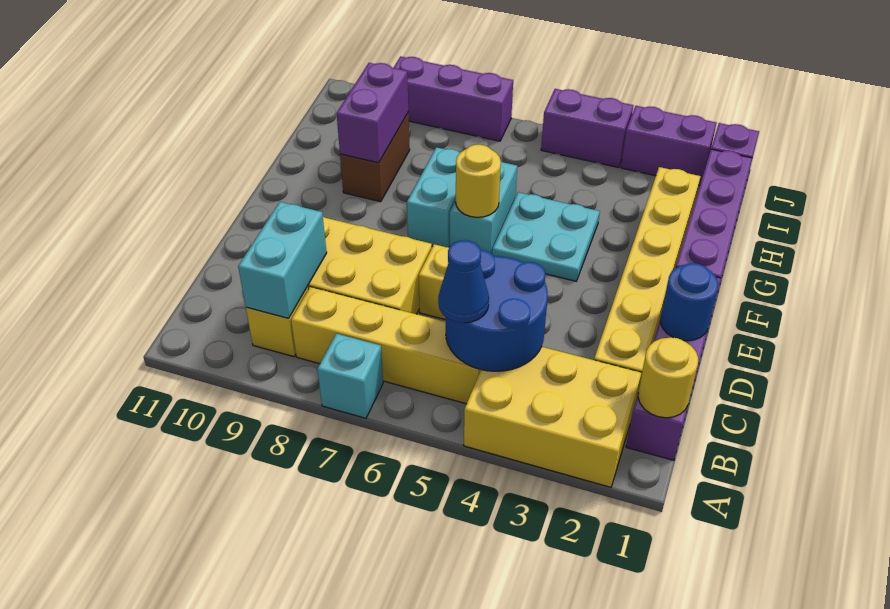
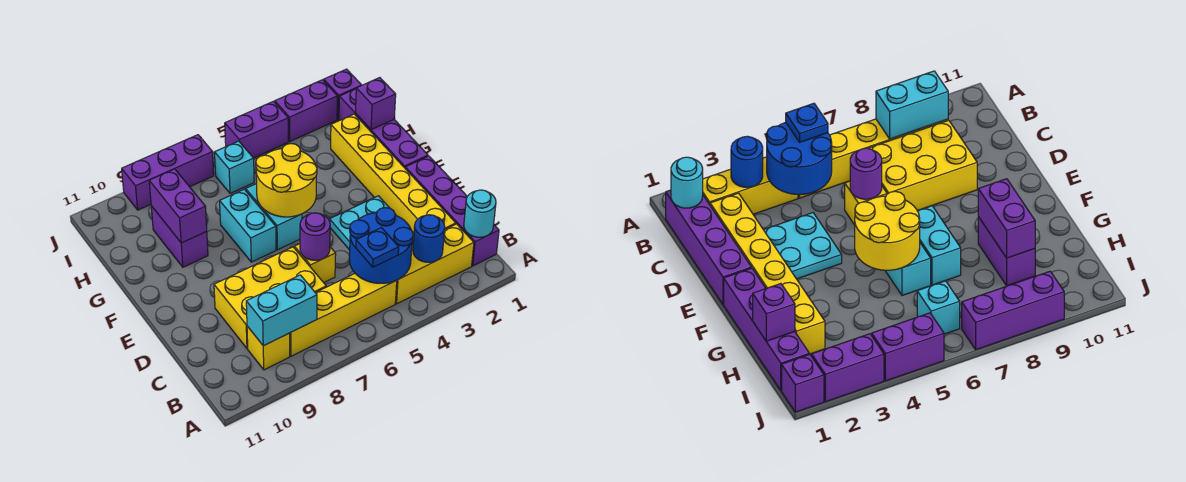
yellow 2x3 brick [464,347,642,487] -> yellow 1x3 brick [395,224,474,304]
cyan 1x1 brick [317,334,383,418] -> cyan 1x1 brick moved to [215,141,254,193]
yellow 1x1 round brick [638,337,698,418] -> cyan 1x1 round brick [464,190,496,237]
blue 1x1 cone [438,240,489,323] -> blue 1x1 plate [356,228,399,267]
cyan 1x2 brick [238,202,327,318] -> cyan 1x2 brick turned to [246,275,317,346]
blue 1x1 round brick [660,263,718,341] -> blue 1x1 round brick moved to [413,215,445,262]
none -> purple 1x1 round brick [300,213,330,260]
cyan 2x2 plate [492,192,600,281] -> cyan 2x2 plate moved to [329,196,396,250]
yellow 1x1 round brick [456,145,501,217] -> yellow 2x2 round brick [256,144,317,217]
brown 1x2 brick [340,113,410,202] -> purple 1x2 brick [151,206,208,267]
none -> purple 1x1 brick [356,78,396,130]

